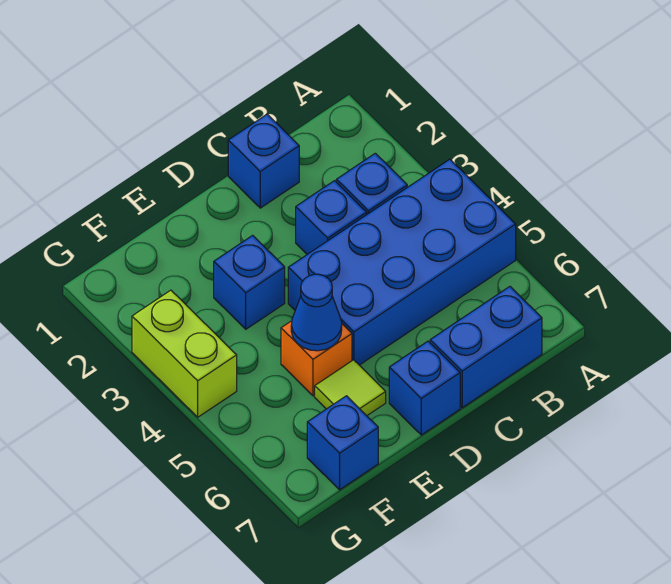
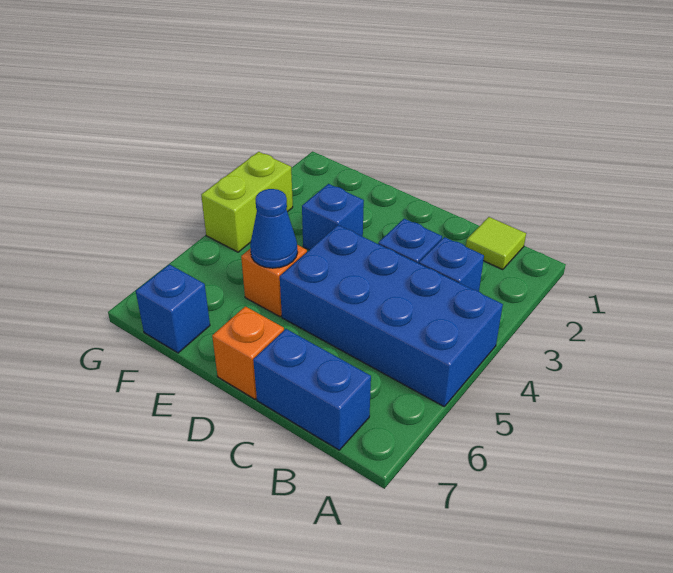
blue 1x1 brick [228,114,299,208] -> none
blue 1x1 brick [389,341,460,435] -> orange 1x1 brick [212,306,284,399]
lime 1x1 tile [315,360,386,416] -> lime 1x1 tile moved to [466,217,526,270]

